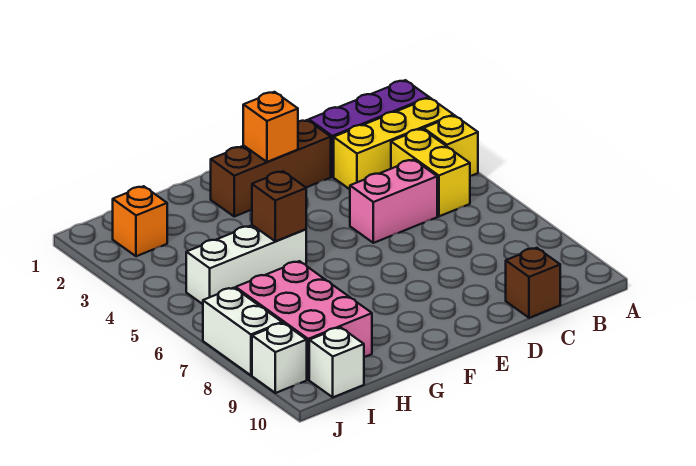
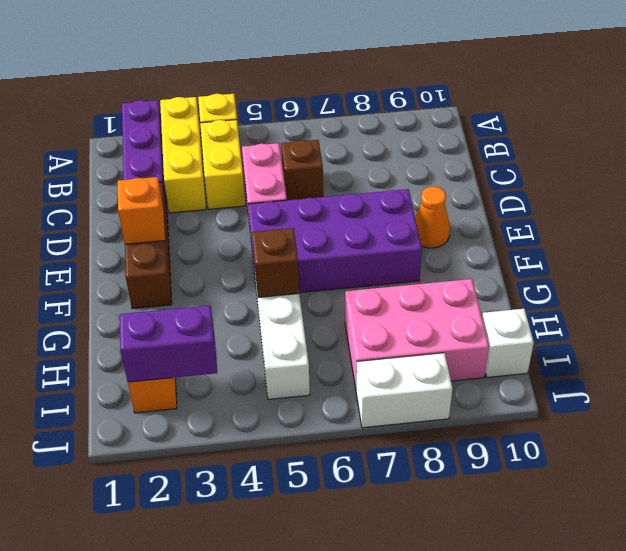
yellow 1x2 brick [391,129,470,216] -> yellow 1x2 brick turned to [200,120,245,209]
brown 1x1 brick [506,248,560,318] -> brown 1x1 brick moved to [281,140,323,200]
none -> purple 2x4 brick [248,189,422,293]
none -> orange 1x1 cone [415,186,450,248]
none -> purple 1x2 brick [120,305,217,382]
white 1x1 brick [252,323,307,393] -> none

